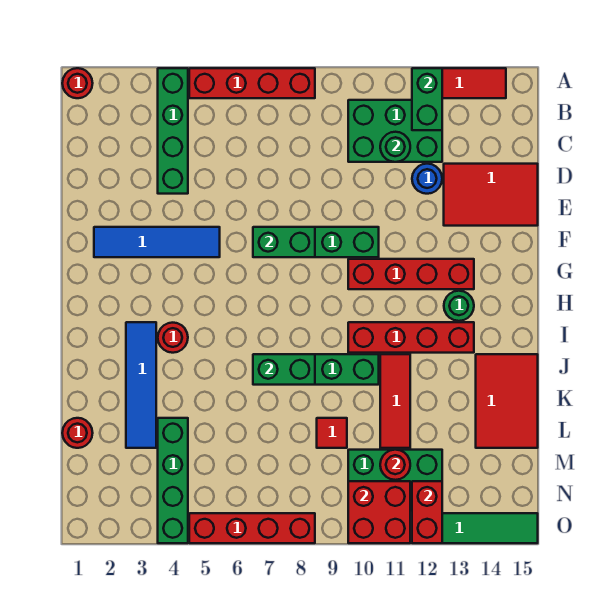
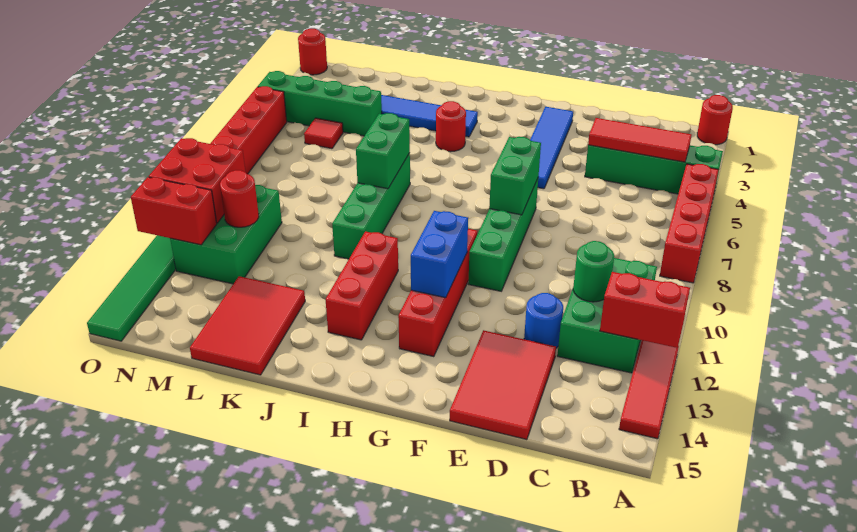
green 1x2 brick [412,68,442,130] -> red 1x2 brick [600,272,690,348]
none -> blue 1x2 brick [411,211,468,298]
green 1x1 round brick [444,291,474,321] -> none
red 1x4 brick [348,322,474,353] -> red 1x3 brick [326,231,398,340]
red 1x3 tile [380,354,410,448] -> red 1x3 tile moved to [588,118,691,162]
red 2x3 tile [476,354,538,448] -> red 2x3 tile turned to [190,276,305,375]
red 1x1 round brick [62,418,93,448] -> red 1x1 round brick moved to [298,29,327,75]
red 1x1 tile [317,418,347,448] -> red 1x1 tile moved to [304,118,343,149]

